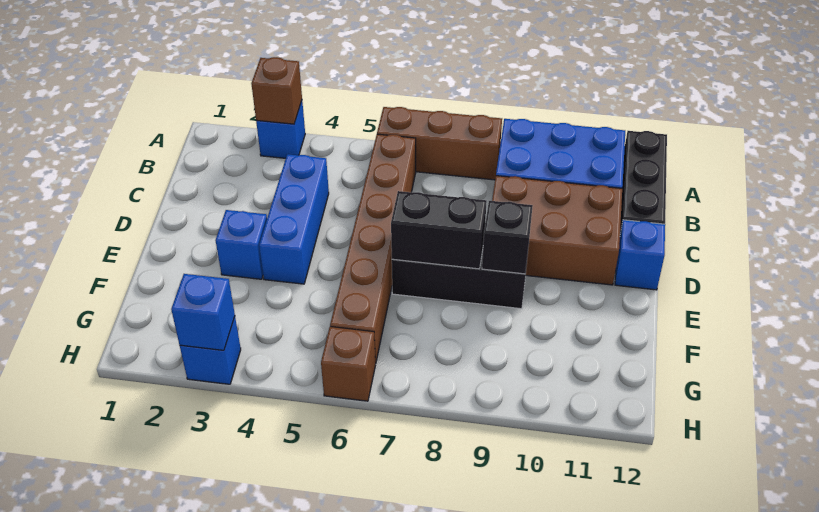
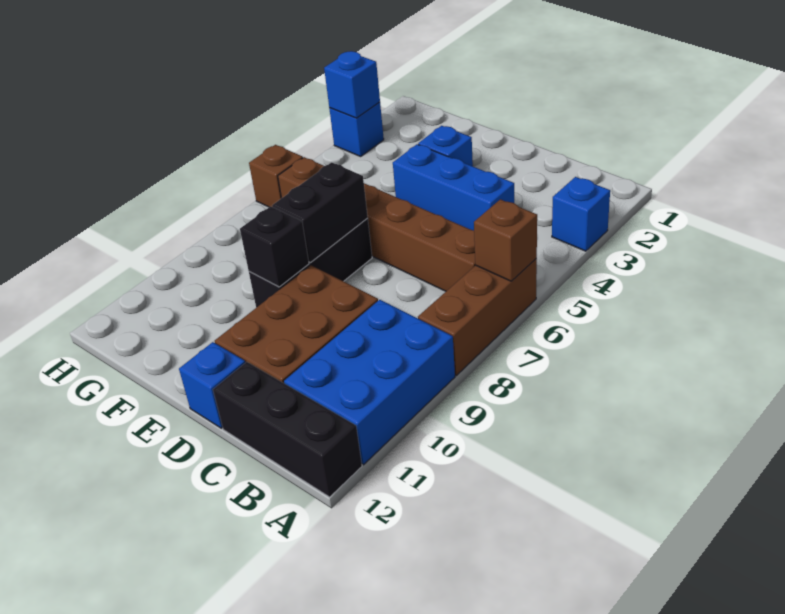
brown 1x1 brick [251,57,302,124] -> brown 1x1 brick moved to [474,199,537,281]

